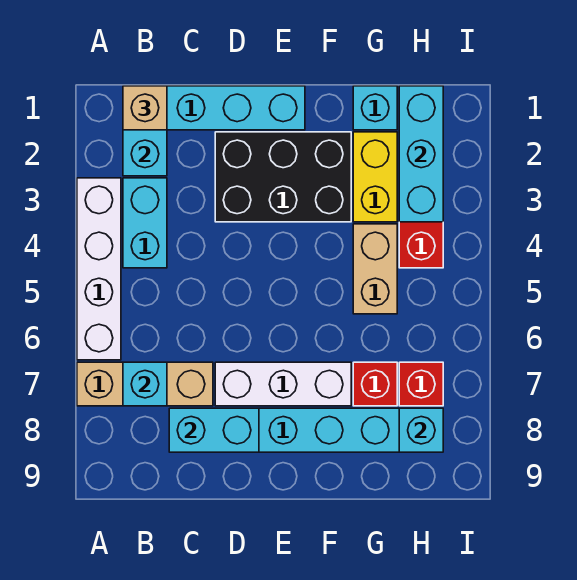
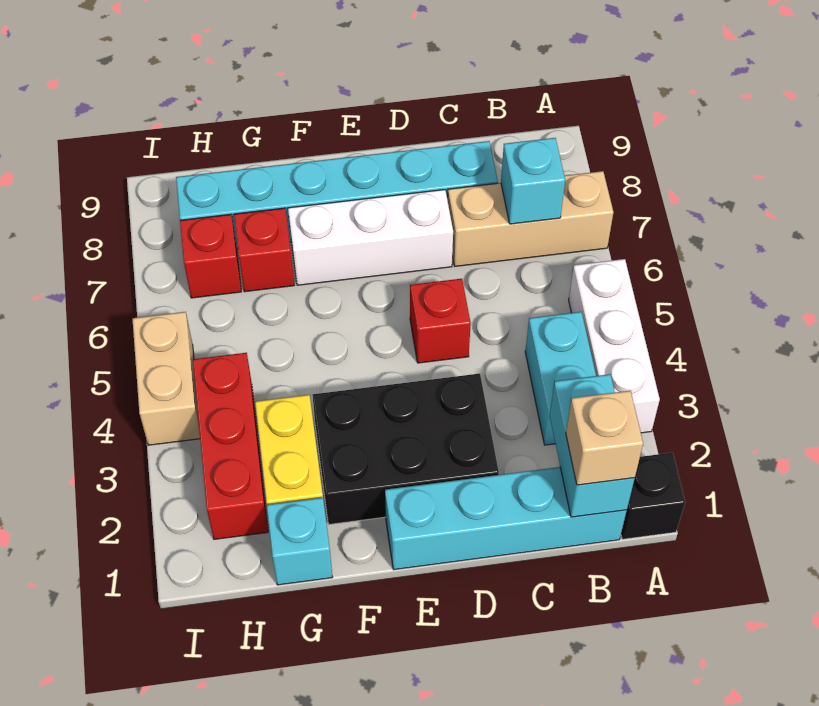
none -> black 1x1 brick [621,453,685,539]
white 1x4 brick [77,178,121,360] -> white 1x3 brick [569,259,660,433]
cyan 1x2 brick [169,408,259,452] -> none
none -> red 1x1 brick [410,279,471,363]
tan 1x2 brick [353,224,397,314] -> tan 1x2 brick moved to [132,312,200,445]
cyan 1x3 brick [399,86,443,222] -> none
cyan 1x1 brick [399,408,443,452] -> none

